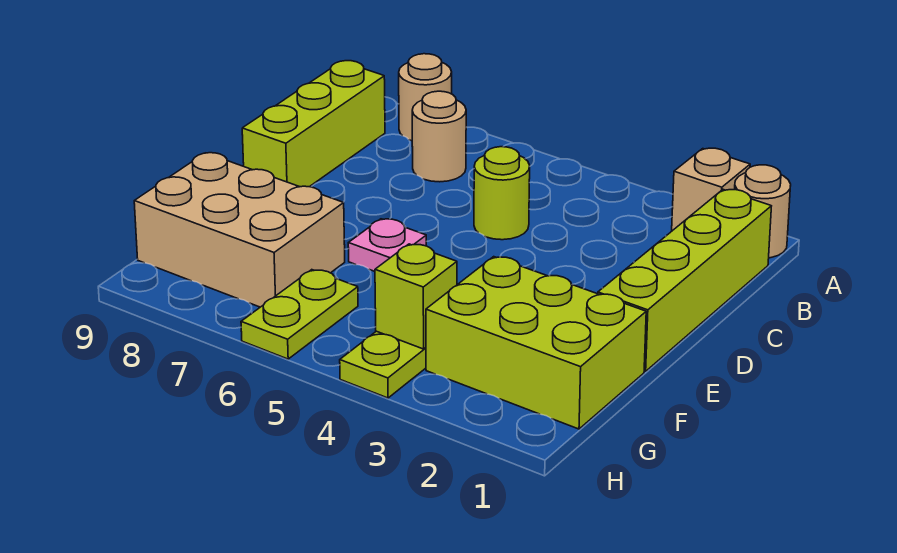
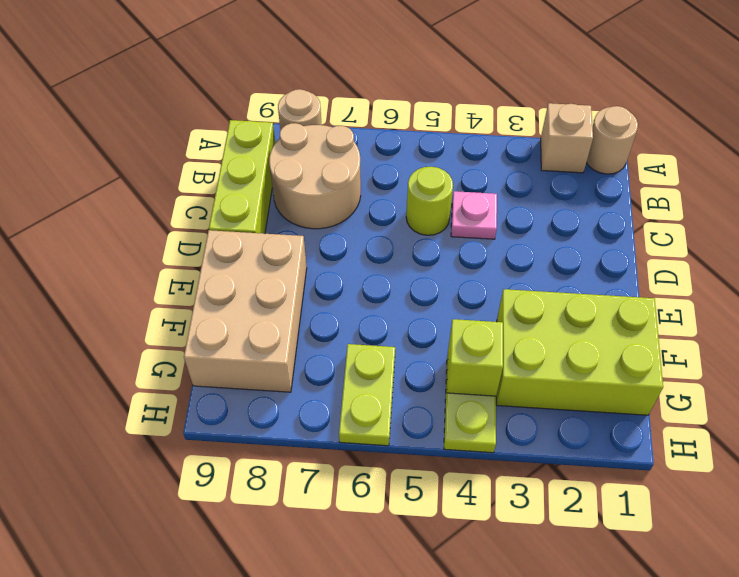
lime 1x4 brick [598,190,771,371] -> none
tan 1x1 round brick [412,91,466,182] -> tan 2x2 round brick [269,123,361,229]
pink 1x1 plate [348,219,426,271] -> pink 1x1 plate moved to [451,191,497,239]
tan 2x3 brick [134,153,345,307] -> tan 2x3 brick turned to [184,230,307,392]

